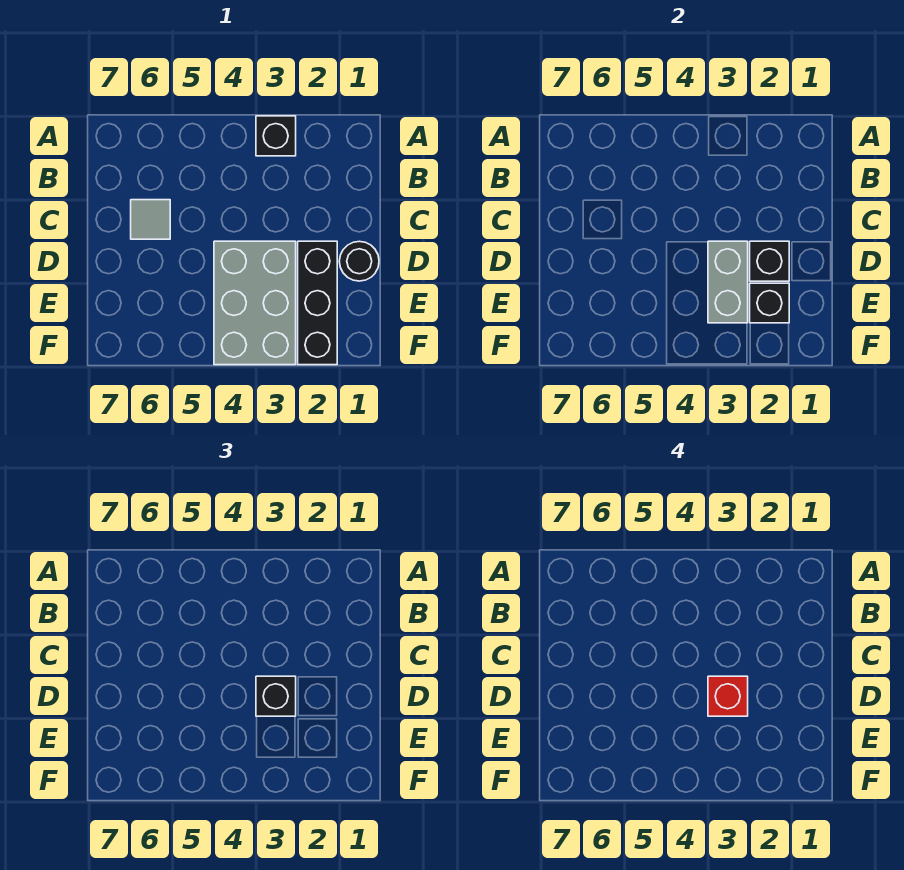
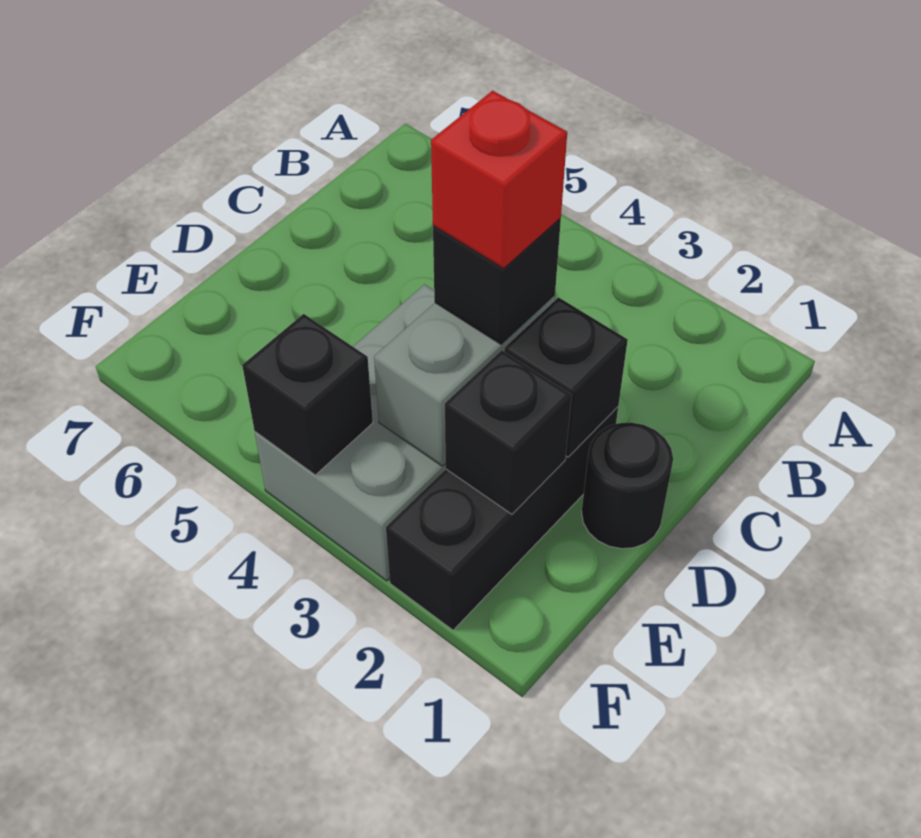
black 1x1 brick [256,116,296,156] -> black 1x1 brick moved to [242,314,373,475]
grey 1x1 tile [131,200,170,239] -> none

